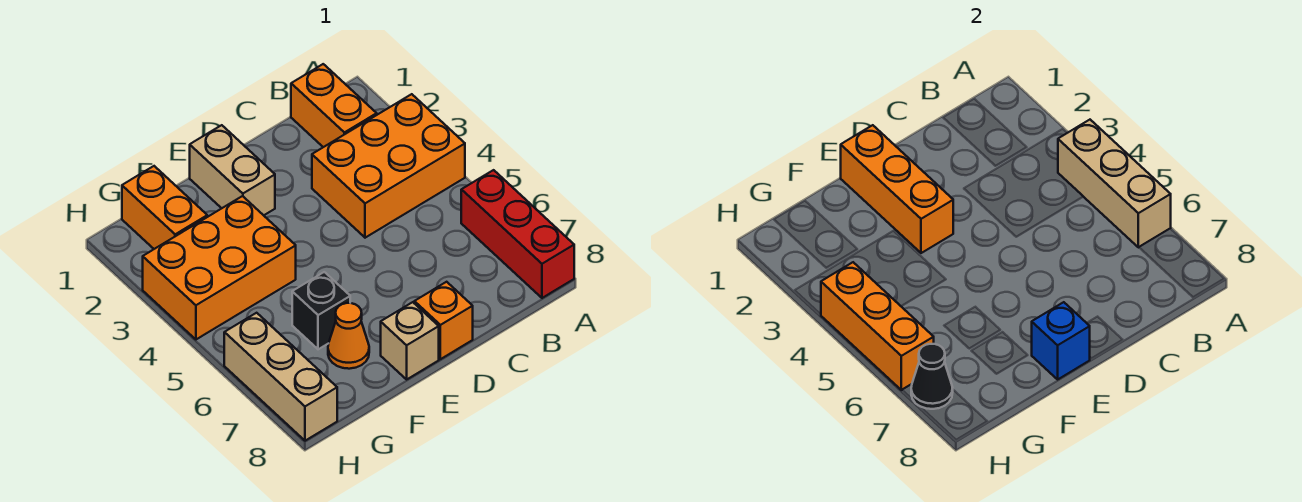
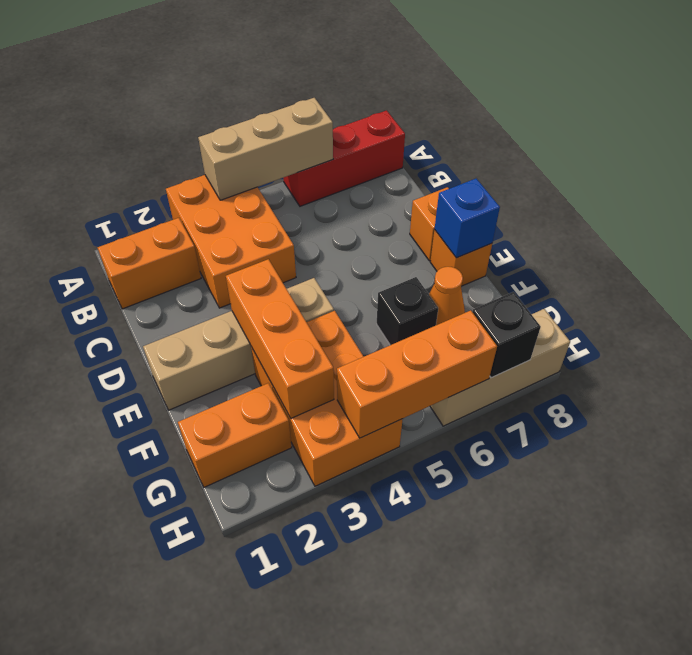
tan 1x2 brick [190,125,275,215] -> tan 1x4 brick [143,278,334,410]
orange 1x3 brick [841,125,953,253] -> orange 1x3 brick turned to [226,259,334,418]
tan 1x1 brick [381,302,439,379] -> orange 1x1 brick [430,230,492,286]
black 1x1 cone [911,344,953,409] -> black 1x1 brick [473,292,541,378]

